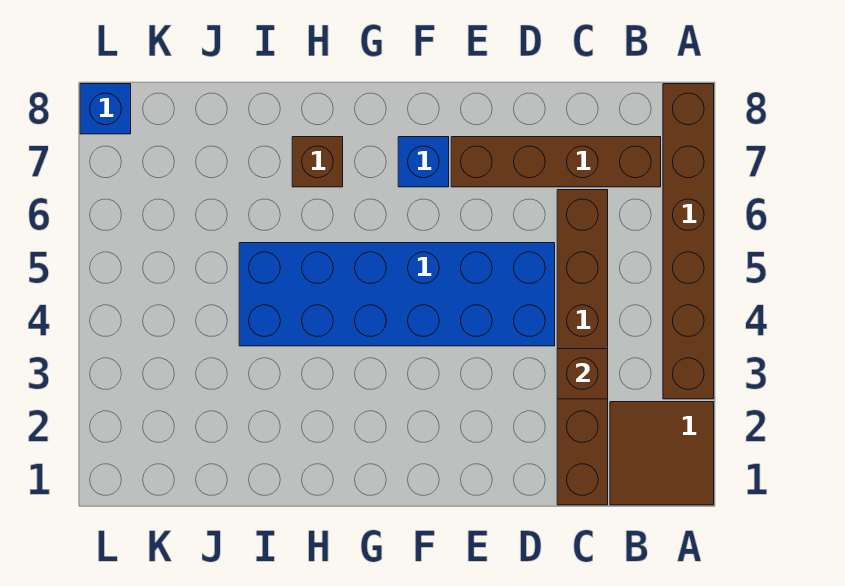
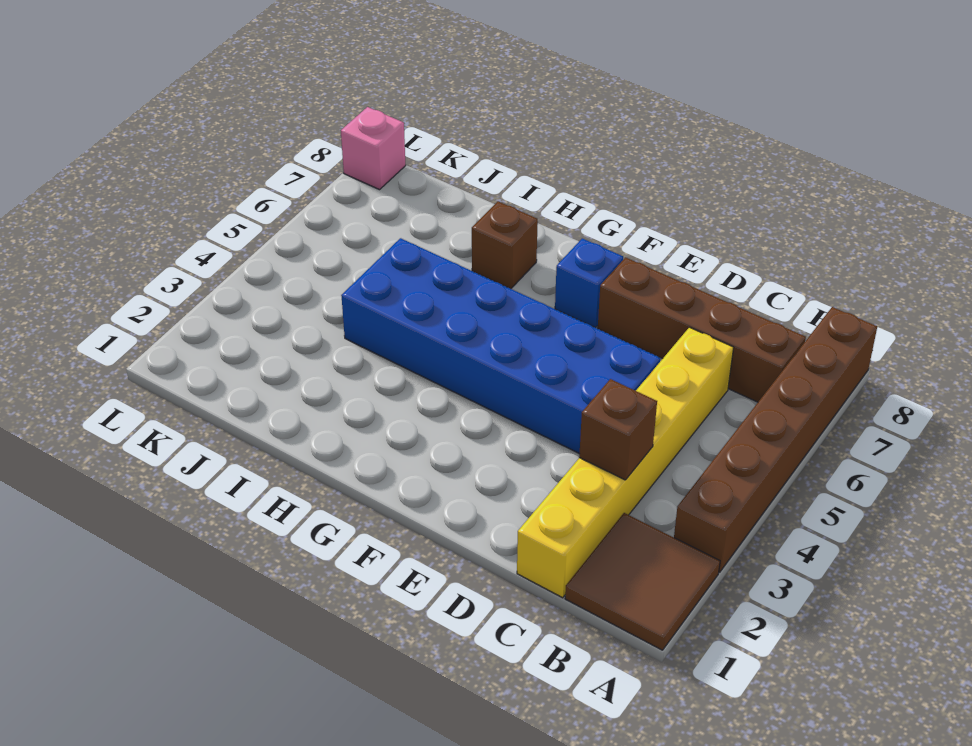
brown 1x6 brick [557,190,608,505] -> yellow 1x6 brick [517,327,734,598]
blue 1x1 brick [80,84,131,134] -> pink 1x1 brick [341,107,406,190]

